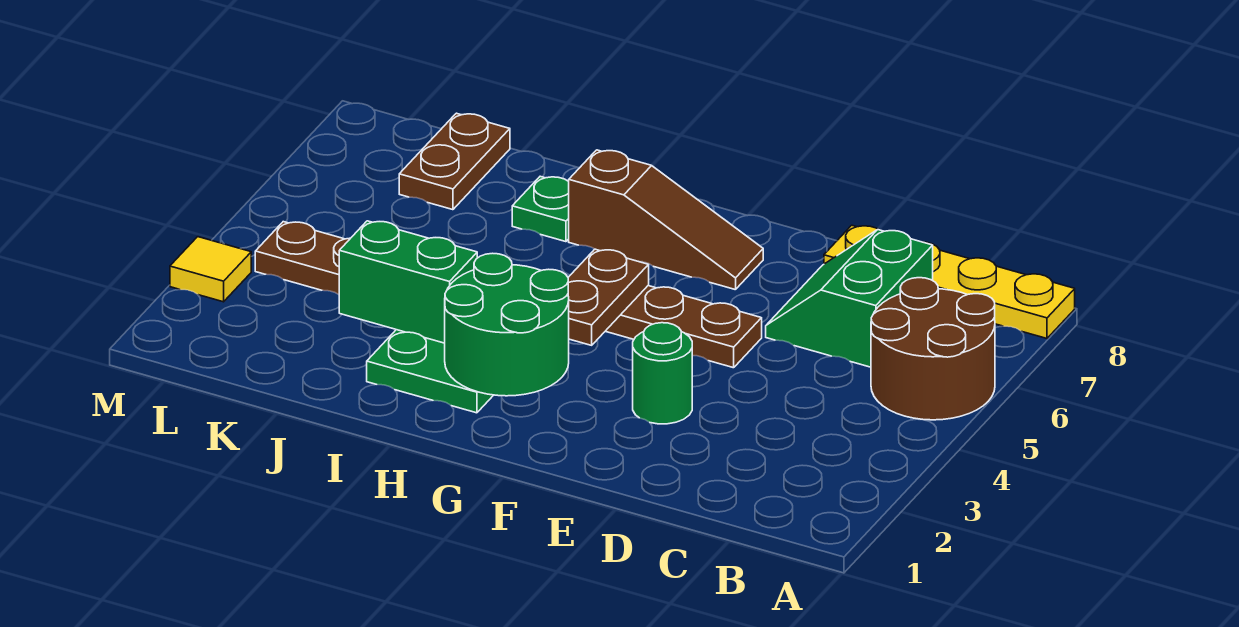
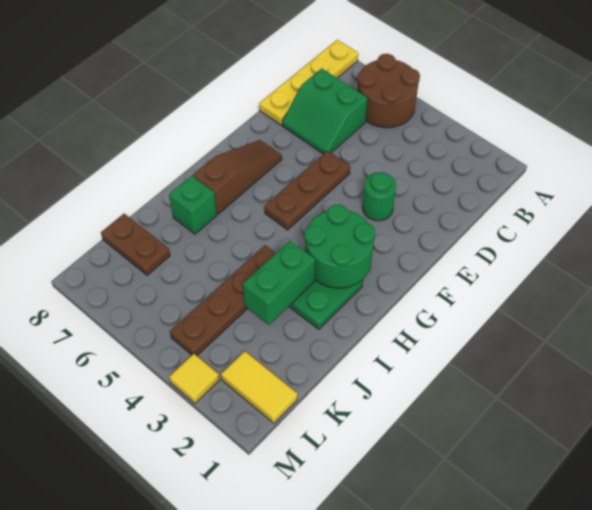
brown 1x2 plate [568,249,649,345] -> none
green 1x1 plate [512,176,569,242] -> green 1x1 brick [169,176,217,234]
none -> yellow 1x2 tile [221,351,297,423]

